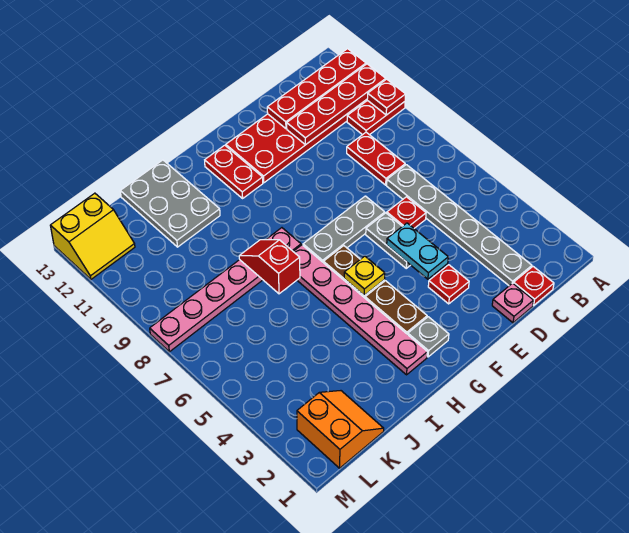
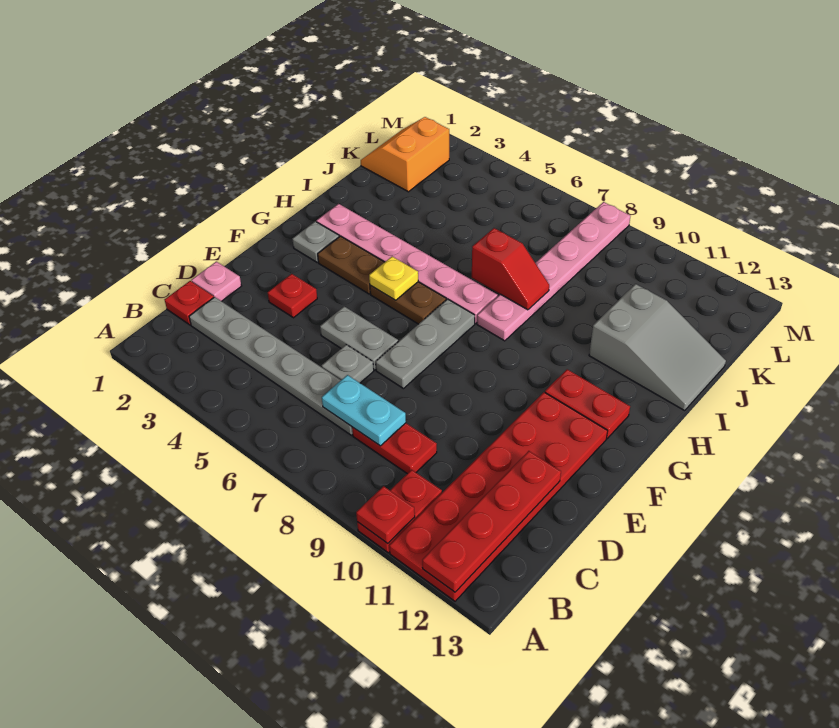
red 1x4 plate [287,64,386,145] -> none
red 1x1 plate [387,197,426,228] -> grey 1x1 plate [322,345,374,383]
cyan 1x2 plate [387,223,448,279] -> cyan 1x2 plate moved to [322,375,406,446]
grey 2x3 plate [120,160,220,247] -> grey 2x3 slope [589,284,726,410]
orange 2x2 slope [297,391,384,468] -> orange 2x2 slope turned to [361,117,449,192]
yellow 2x2 slope [50,193,135,279] -> none

